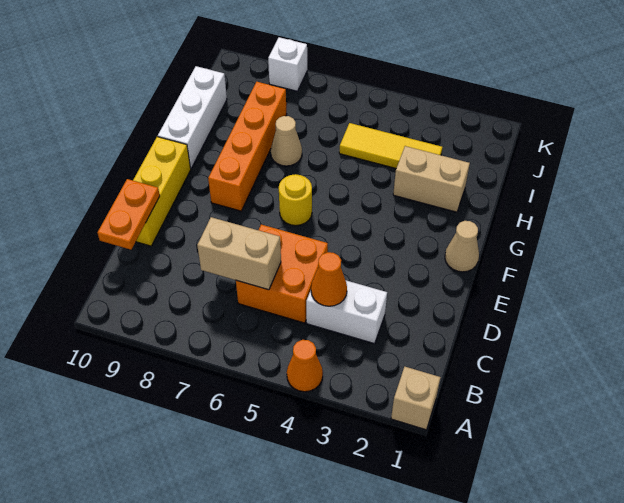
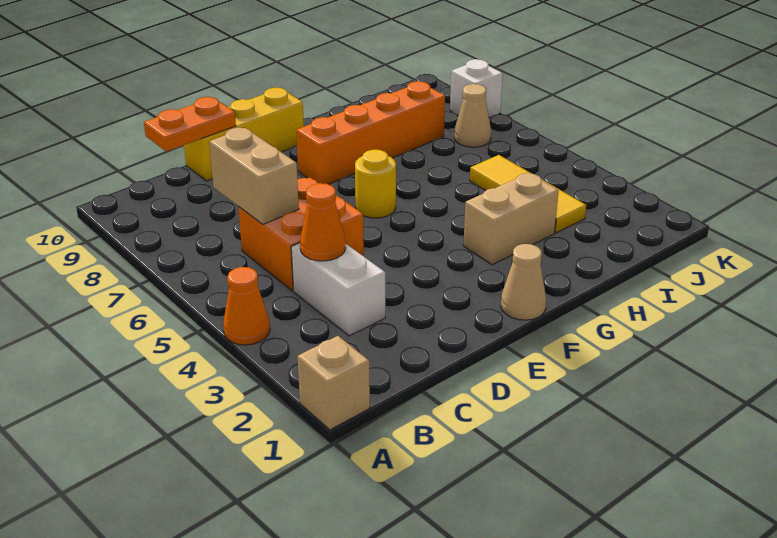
white 1x3 brick [158,66,227,169] -> none
tan 1x2 brick [393,146,470,212] -> tan 1x2 brick turned to [463,173,559,265]
tan 1x1 cone [271,116,302,166] -> tan 1x1 cone moved to [454,84,491,147]

